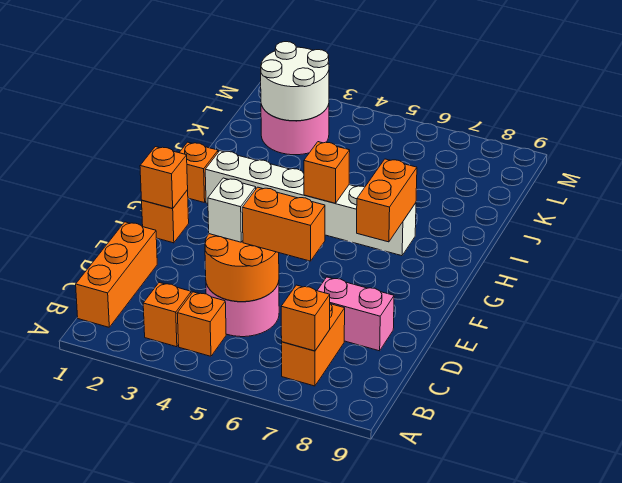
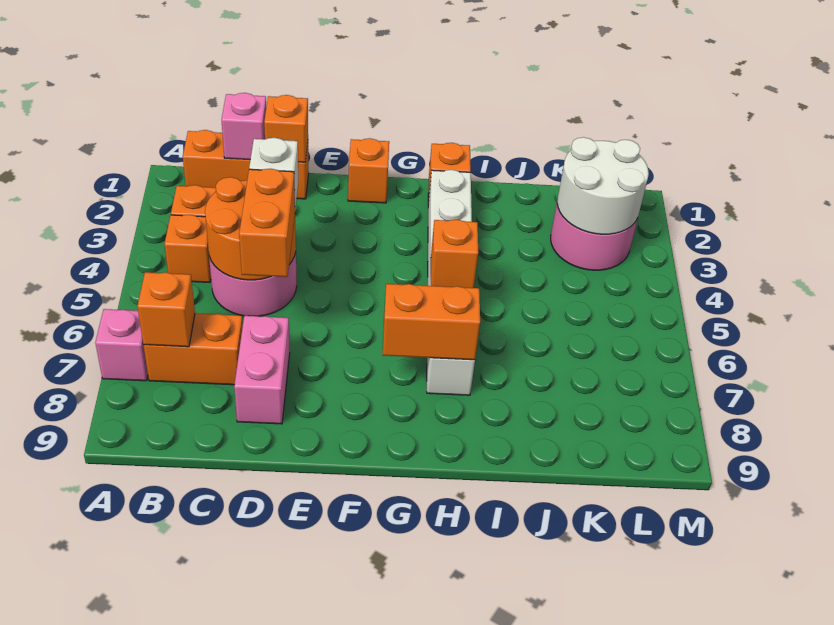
none -> pink 1x1 brick [95,309,148,381]
none -> pink 1x1 brick [222,93,266,159]
orange 1x1 brick [140,147,188,208] -> orange 1x1 brick moved to [264,95,308,162]

